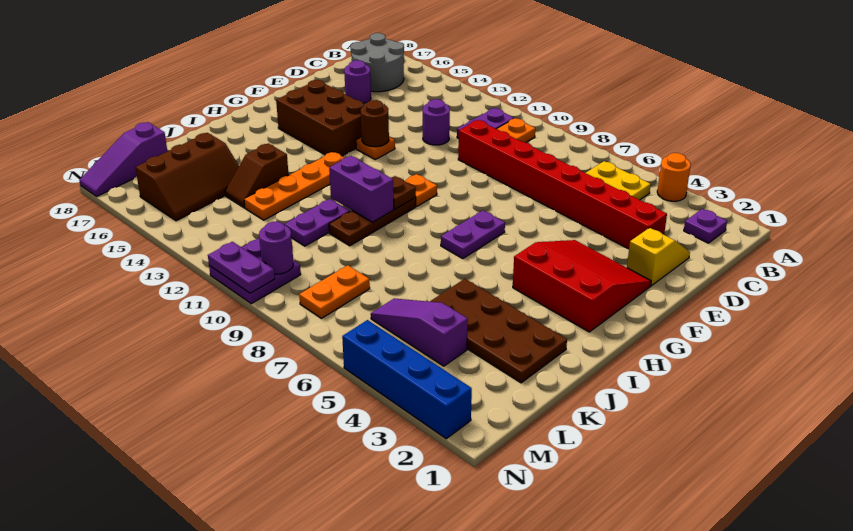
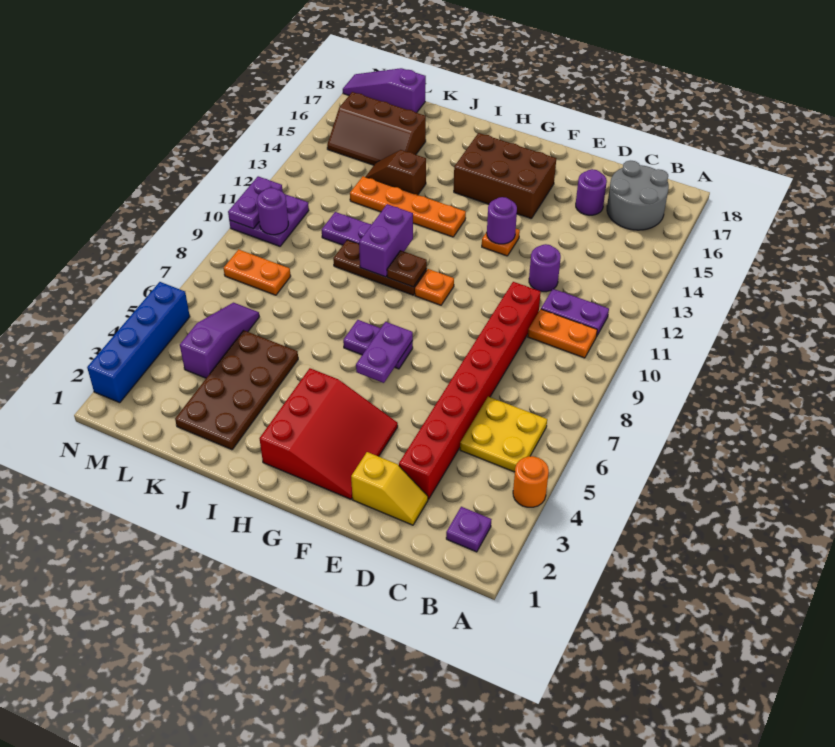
brown 1x1 round brick [361,100,389,147] -> purple 1x1 round brick [487,197,517,244]
brown 2x3 brick [276,80,365,156] -> brown 2x3 brick turned to [454,133,556,219]
none -> purple 1x2 plate [356,322,413,383]

